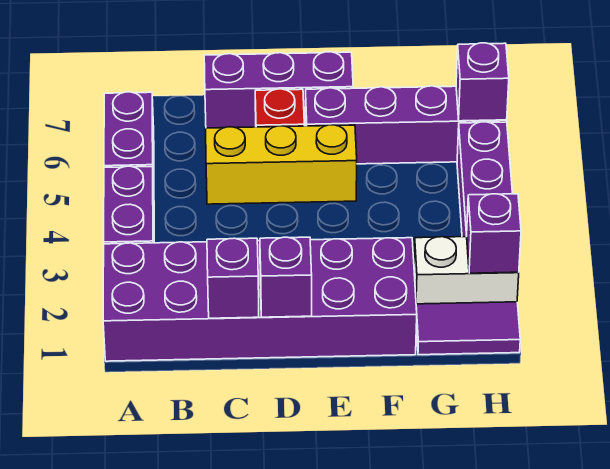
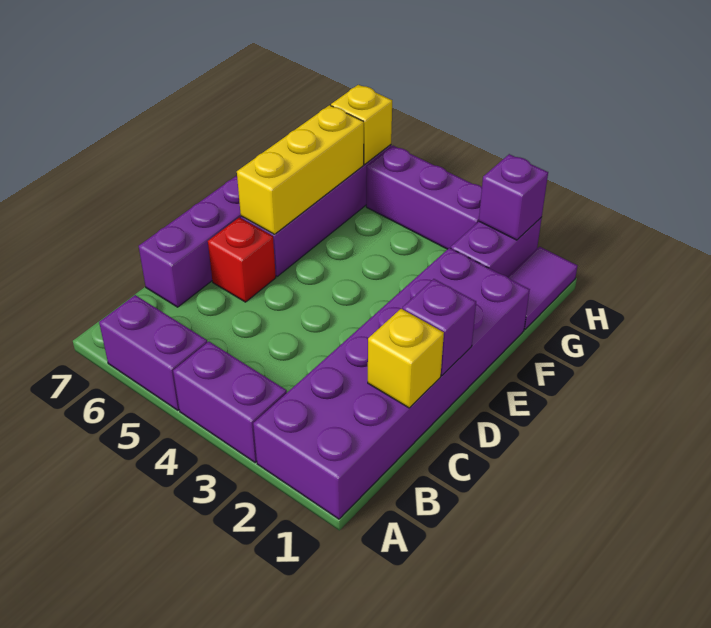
purple 1x1 brick [207,238,259,318] -> yellow 1x1 brick [368,309,444,408]
yellow 1x3 brick [206,125,357,204] -> yellow 1x3 brick moved to [237,105,364,234]
white 1x2 brick [414,237,519,304] -> purple 1x2 brick [451,217,542,277]
purple 1x1 brick [456,43,509,121] -> yellow 1x1 brick [331,85,392,164]

